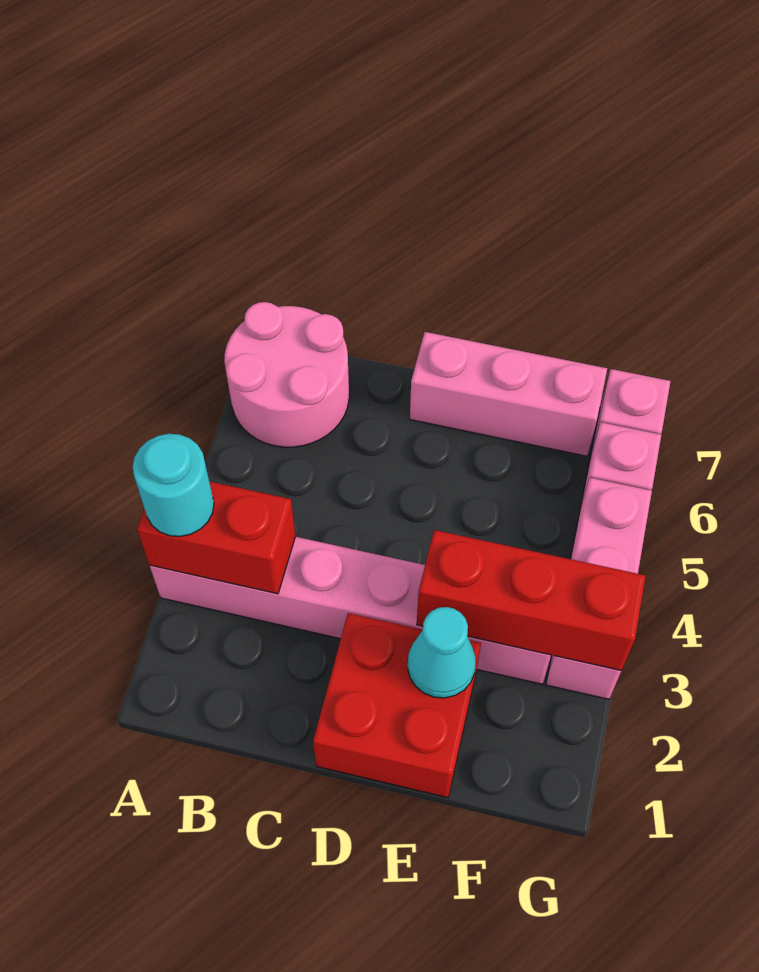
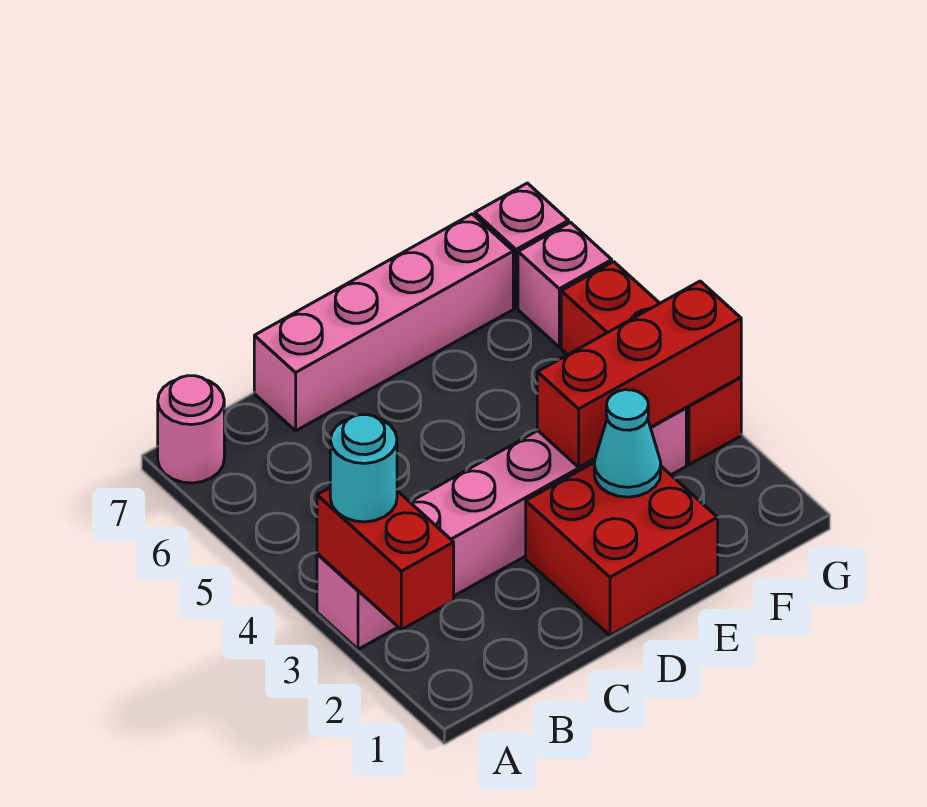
red 1x2 brick [137,481,296,594] -> red 1x2 brick turned to [317,488,454,630]
pink 2x2 round brick [224,302,349,447] -> pink 1x1 round brick [158,376,224,483]
pink 1x3 brick [410,332,607,456] -> pink 1x4 brick [254,214,513,431]
pink 1x3 brick [546,478,652,699] -> red 1x3 brick [561,262,741,465]

